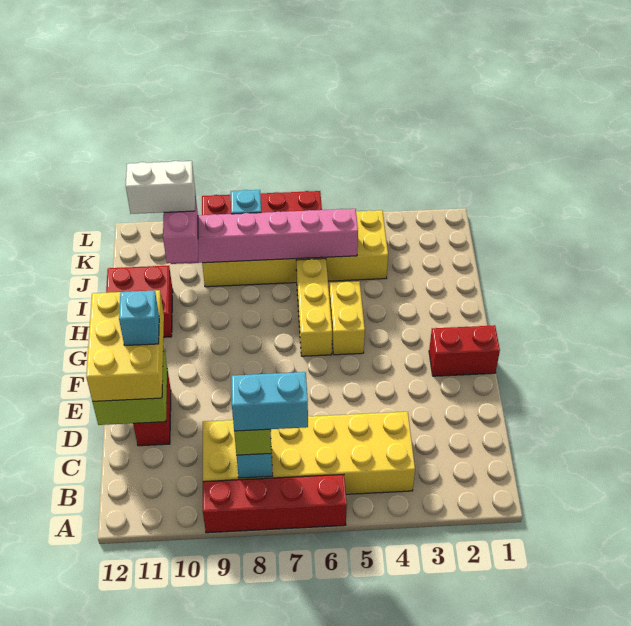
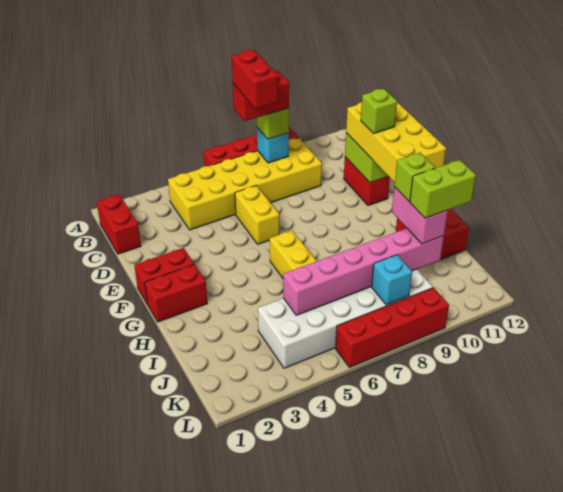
none -> red 1x2 brick [97,194,141,254]
cyan 1x2 brick [231,372,308,431] -> red 1x2 brick [233,70,289,121]
none -> red 1x2 brick [232,50,278,109]
yellow 2x3 brick [86,290,164,401] -> yellow 2x4 brick [346,102,446,183]
cyan 1x1 brick [119,291,159,346] -> lime 1x1 brick [361,89,397,134]
none -> red 1x2 brick [145,264,207,322]
yellow 1x2 brick [329,281,365,355] -> yellow 1x2 brick moved to [235,185,279,244]
none -> lime 1x1 brick [394,152,435,202]
yellow 2x6 brick [202,210,388,287] -> white 2x6 brick [258,269,433,368]
white 1x2 brick [126,161,195,214] -> lime 1x2 brick [410,160,476,218]

